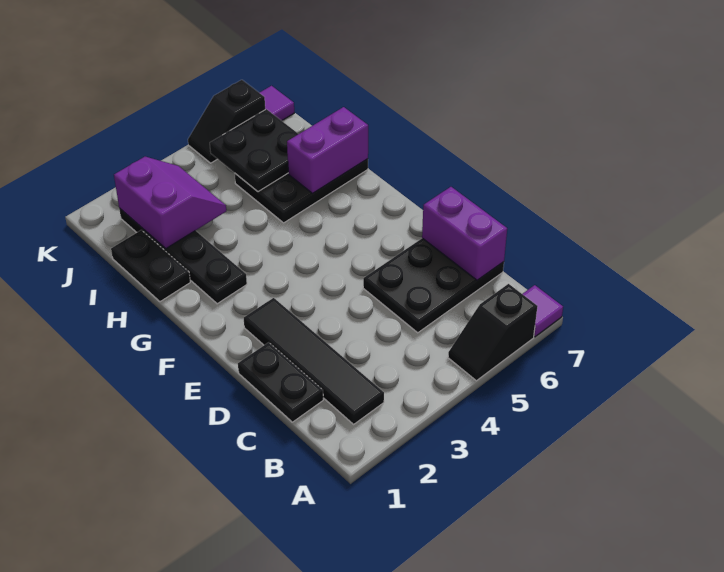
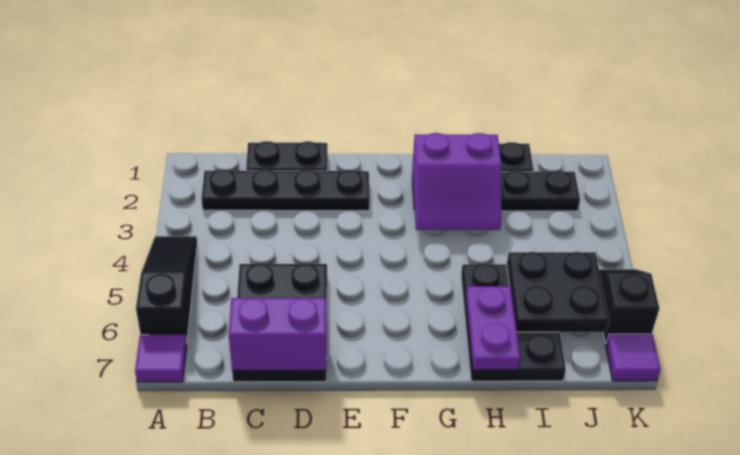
black 1x2 slope [448,284,538,381] -> black 1x3 slope [136,236,197,344]
black 1x4 tile [244,298,384,424] -> black 1x4 plate [202,170,370,211]
purple 1x2 brick [287,107,368,193] -> purple 1x2 plate [466,286,520,370]
purple 2x2 slope [114,157,226,249] -> purple 2x2 slope moved to [412,133,502,230]

